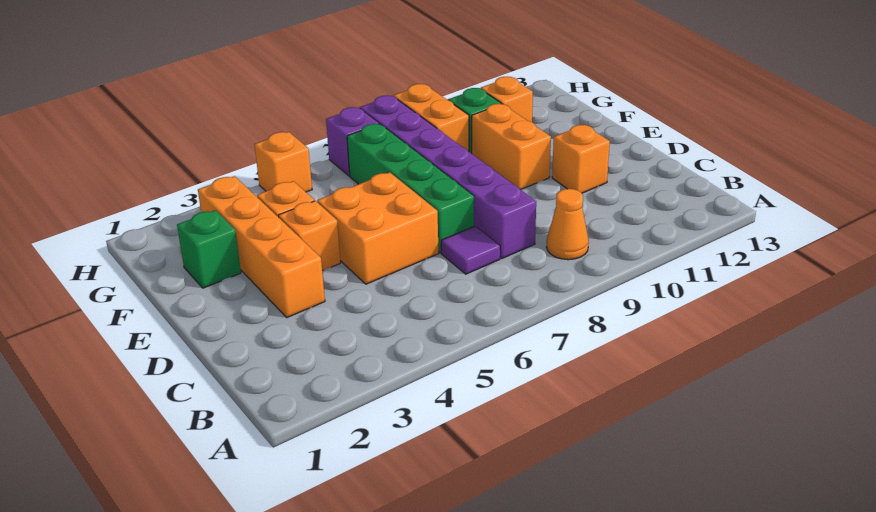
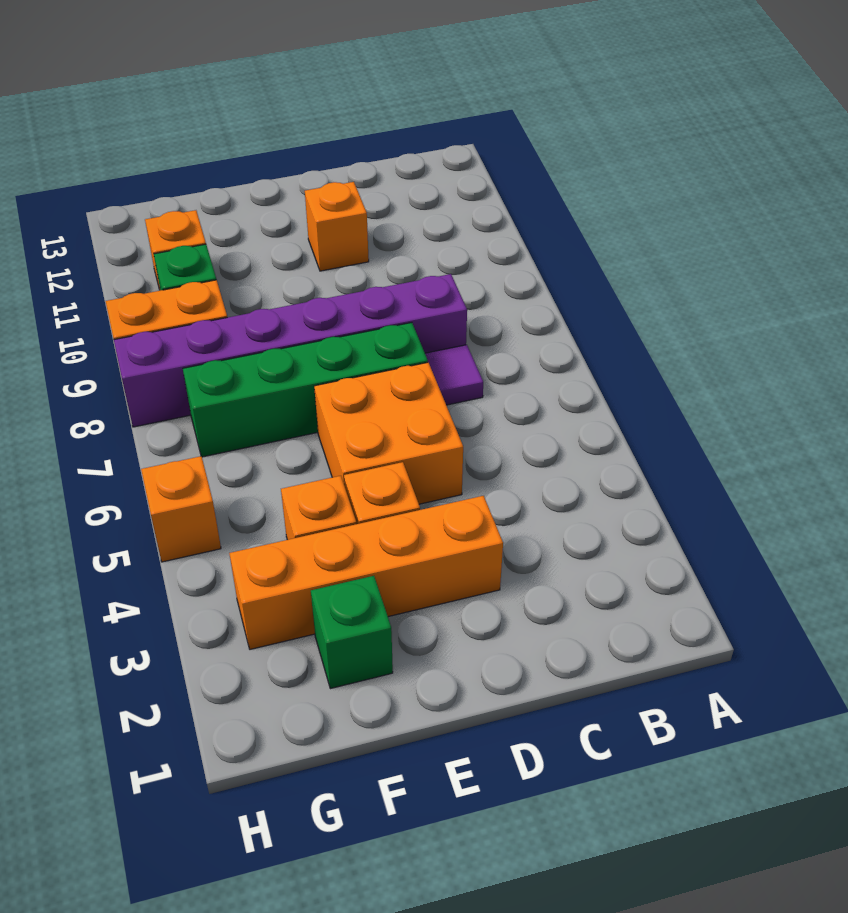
orange 1x1 cone [547,189,589,260] -> none
orange 1x2 brick [472,104,551,190] -> none
purple 1x1 brick [326,107,379,176] -> none

